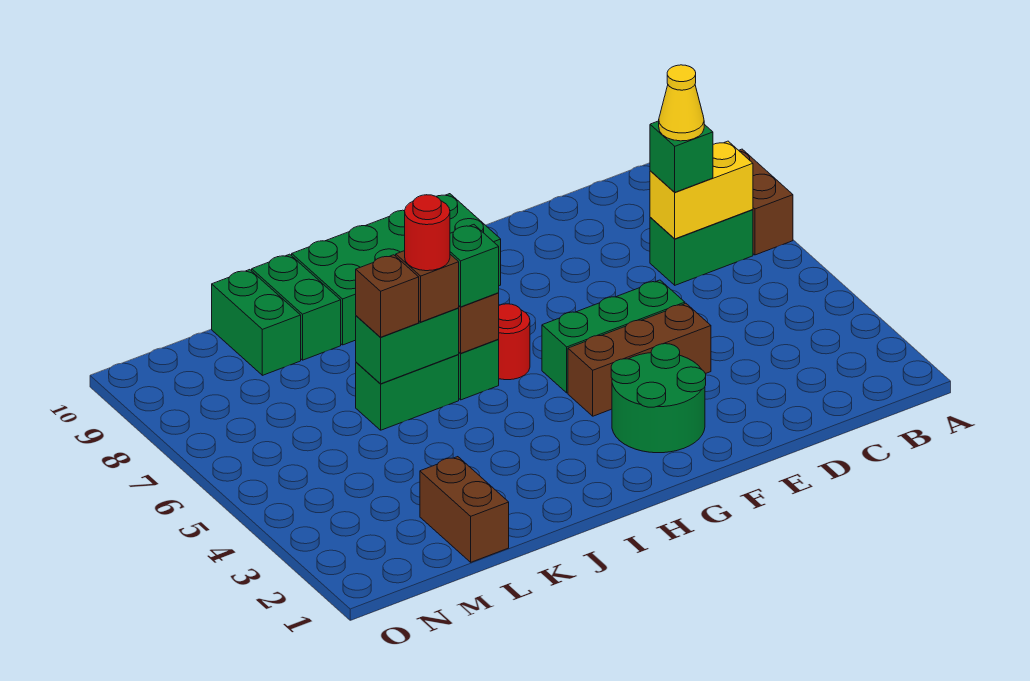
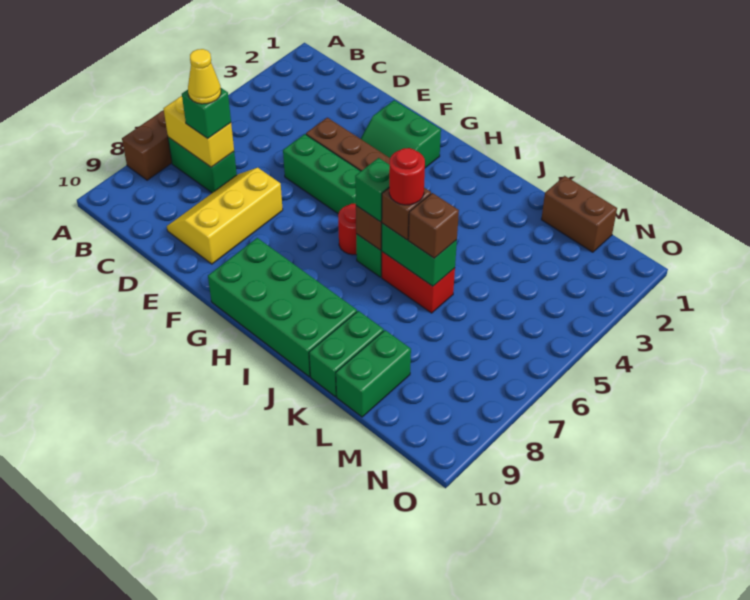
none -> yellow 2x3 slope [167,168,283,264]
green 2x2 round brick [611,344,706,453] -> green 2x2 slope [361,100,441,168]
green 1x2 brick [356,355,459,430] -> red 1x2 brick [382,252,455,313]
brown 1x2 brick [420,457,509,562] -> brown 1x2 brick turned to [541,176,617,252]

